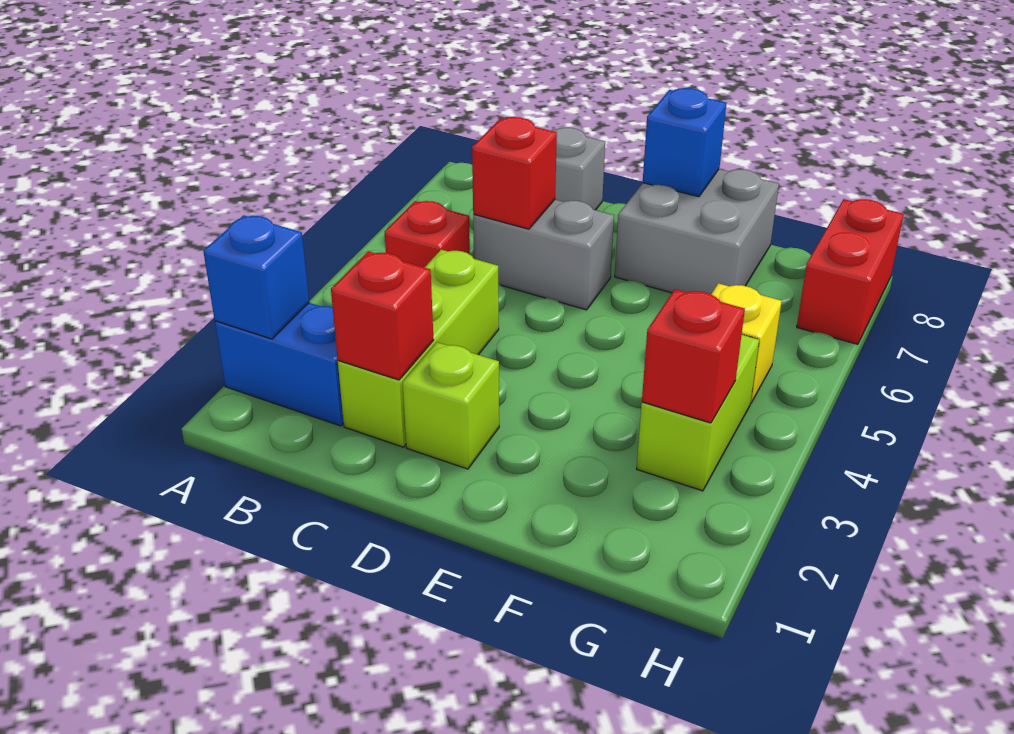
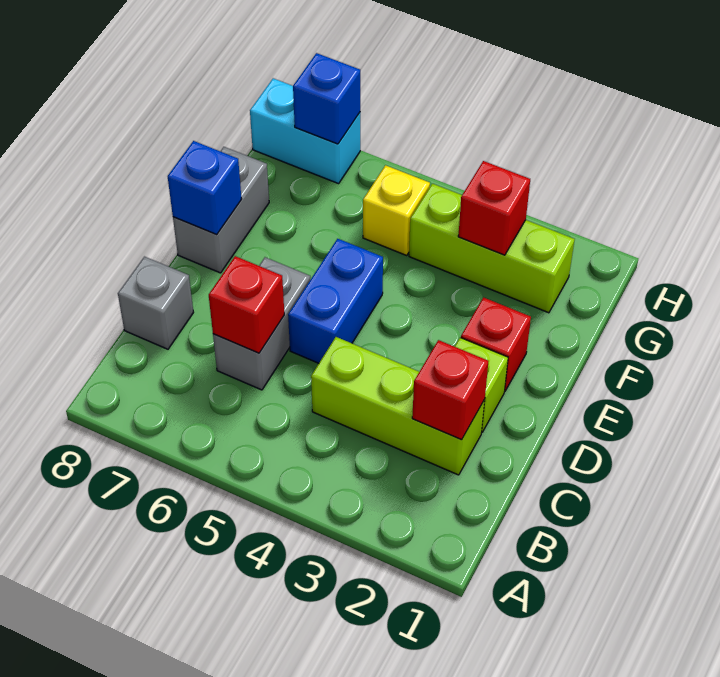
blue 1x2 brick [215,303,344,426] -> blue 1x2 brick moved to [288,239,383,363]
blue 1x1 brick [203,215,309,339] -> blue 1x1 brick moved to [293,53,360,144]
red 1x1 brick [385,201,470,267] -> red 1x1 brick moved to [461,298,531,391]
grey 2x2 brick [615,169,779,294] -> grey 1x2 brick [173,147,269,273]
lime 1x2 brick [637,335,759,491] -> lime 1x3 brick [409,184,575,313]
red 1x2 brick [797,199,904,344] -> cyan 1x2 brick [250,78,360,184]

